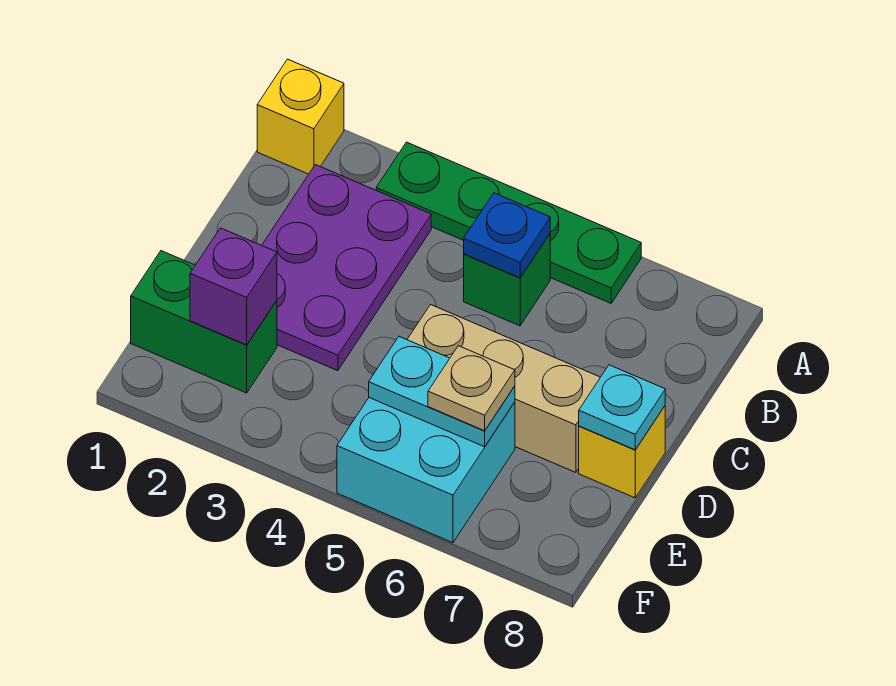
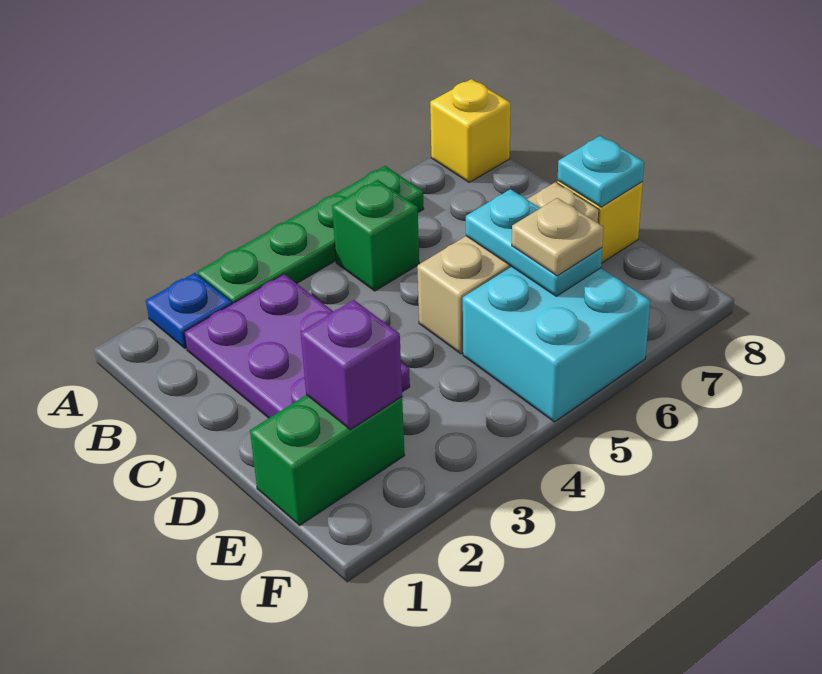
yellow 1x1 brick [257,59,344,174] -> yellow 1x1 brick moved to [430,79,510,182]
blue 1x1 plate [464,193,550,278] -> blue 1x1 plate moved to [146,273,232,349]
cyan 1x2 plate [369,337,515,447] -> cyan 1x2 plate turned to [466,189,602,296]

